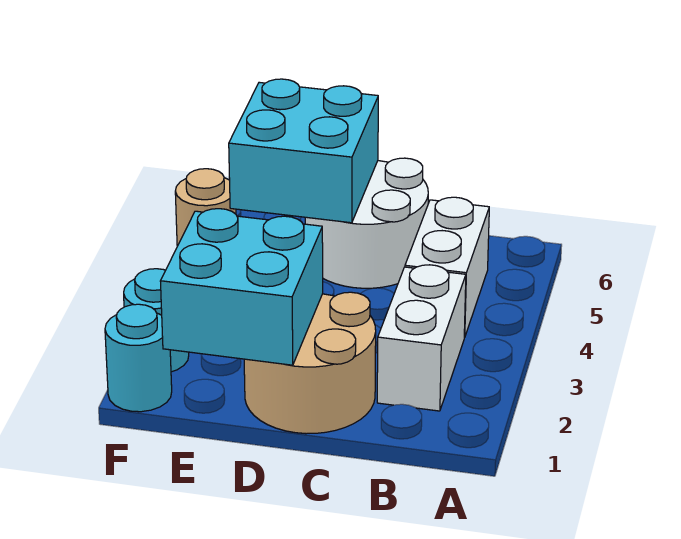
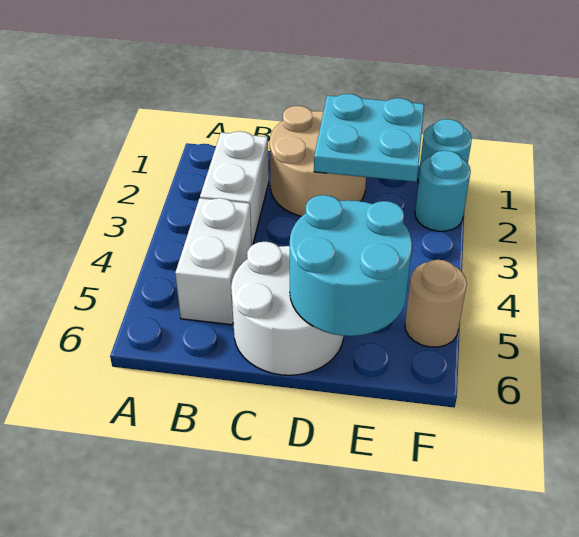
cyan 2x2 brick [160,209,323,365] -> cyan 2x2 plate [314,94,424,182]
cyan 2x2 brick [229,79,378,223] -> cyan 2x2 round brick [290,195,412,336]

